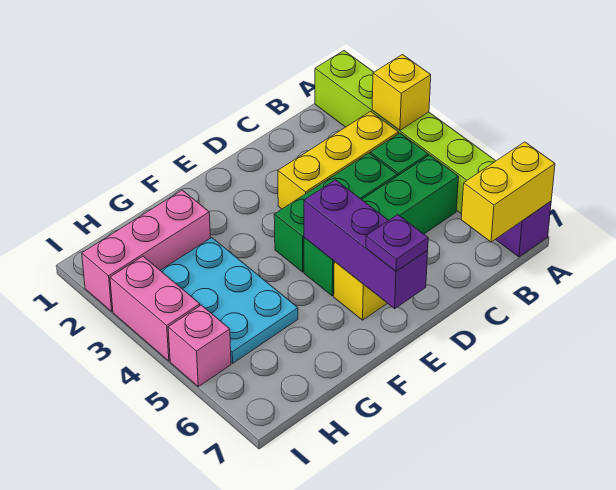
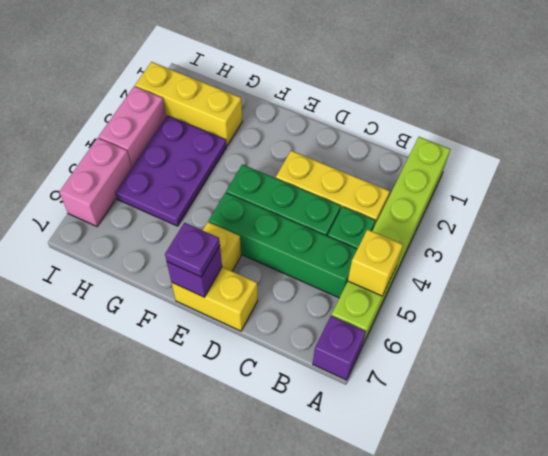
yellow 1x1 brick [372,55,431,130] -> yellow 1x1 brick moved to [348,229,403,296]
yellow 1x2 brick [461,142,555,242] -> yellow 1x2 brick moved to [172,267,258,331]
purple 1x3 brick [304,180,428,309] -> purple 1x1 brick [167,246,222,297]
pink 1x3 brick [82,190,210,311] -> yellow 1x3 brick [135,62,242,145]
cyan 2x3 plate [160,238,298,363] -> purple 2x3 plate [115,115,227,226]
pink 1x1 brick [168,305,231,387] -> pink 1x2 brick [59,138,132,226]

